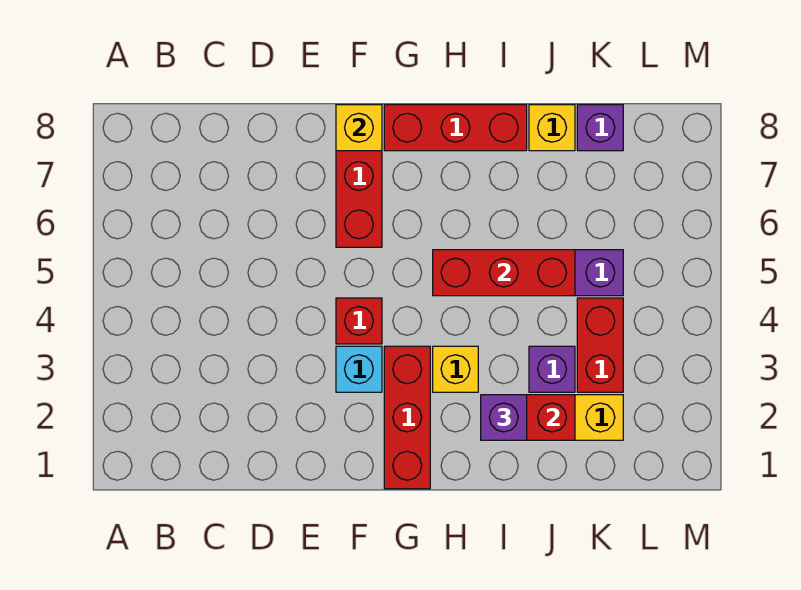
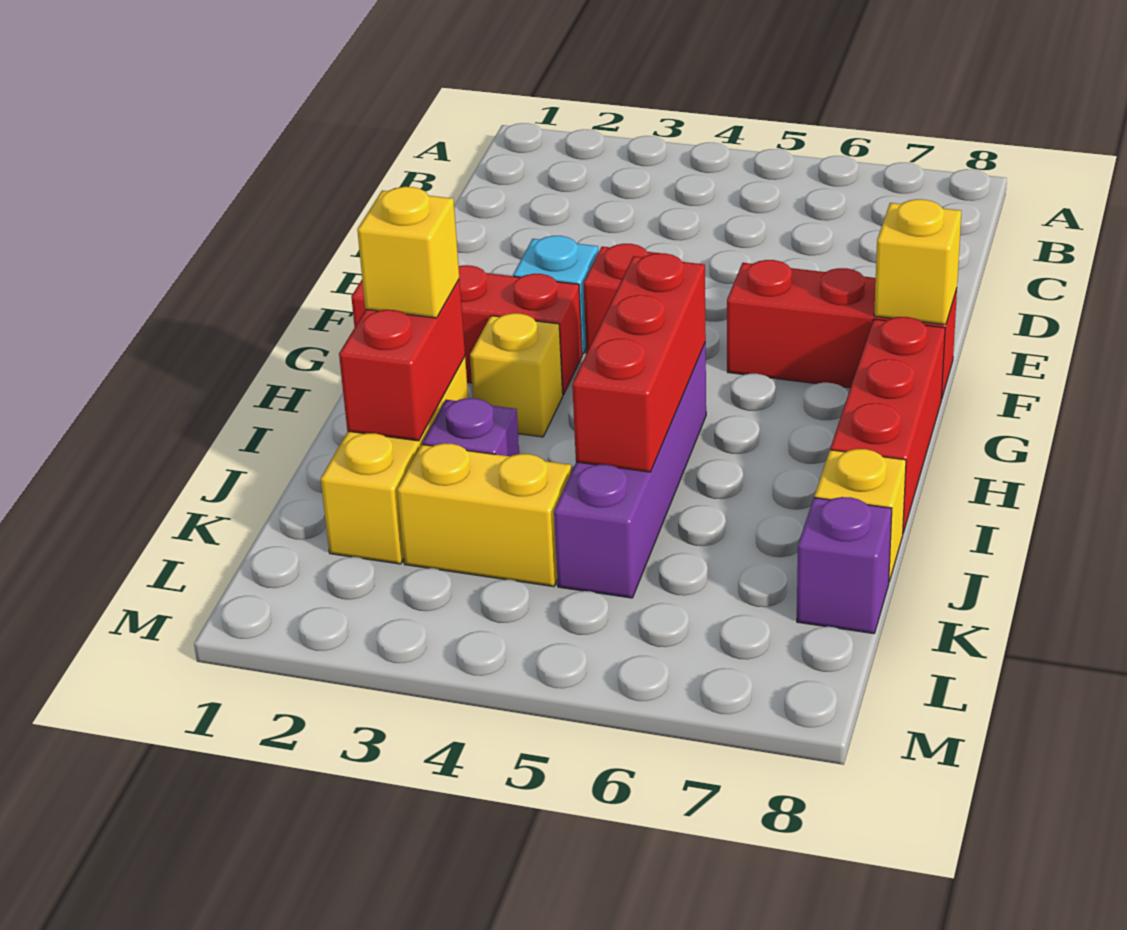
purple 1x1 brick [481,395,527,440] -> yellow 1x1 brick [357,187,459,318]
red 1x2 brick [577,298,623,392] -> yellow 1x2 brick [397,443,572,587]

